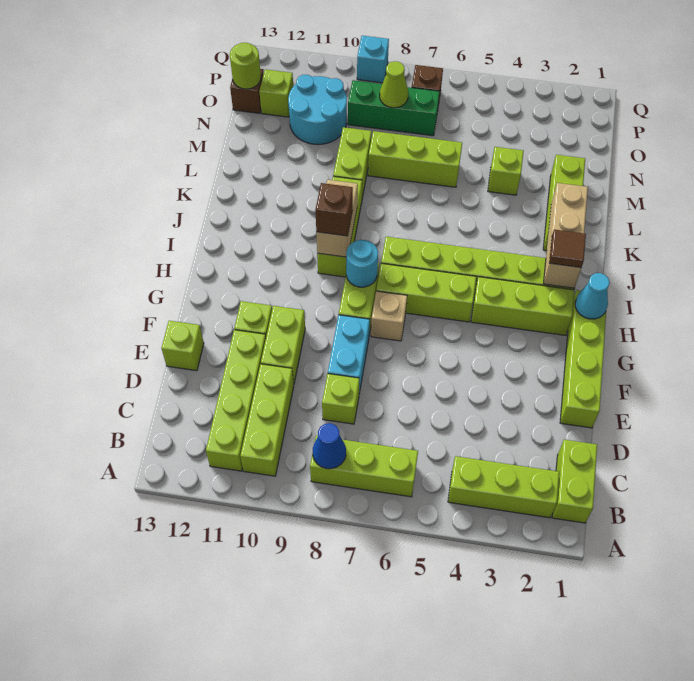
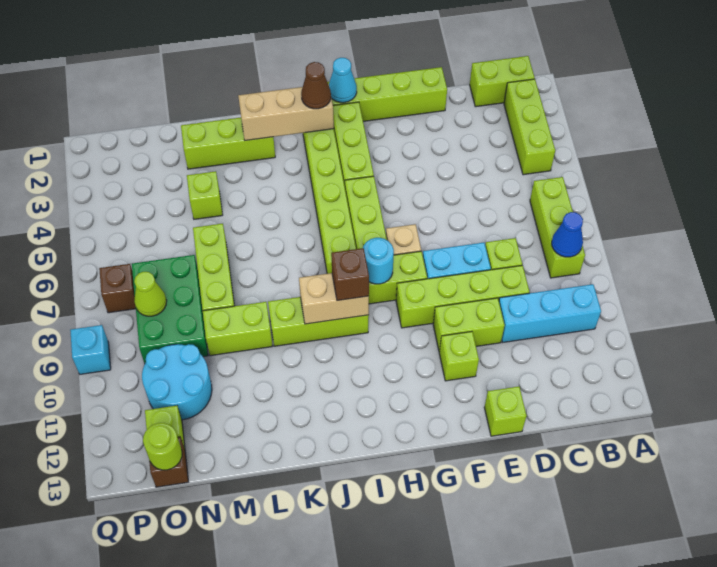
lime 1x3 brick [240,364,294,476] -> cyan 1x3 brick [499,284,601,342]
lime 1x4 brick [206,330,266,471] -> lime 1x4 brick moved to [396,265,530,328]
brown 1x1 tile [549,230,586,268] -> brown 1x1 cone [301,62,331,109]
green 1x3 brick [348,80,440,136] -> green 2x3 brick [132,255,208,364]

